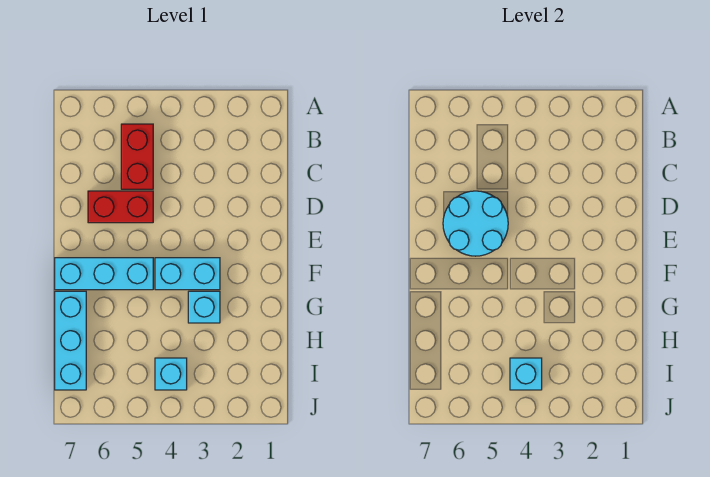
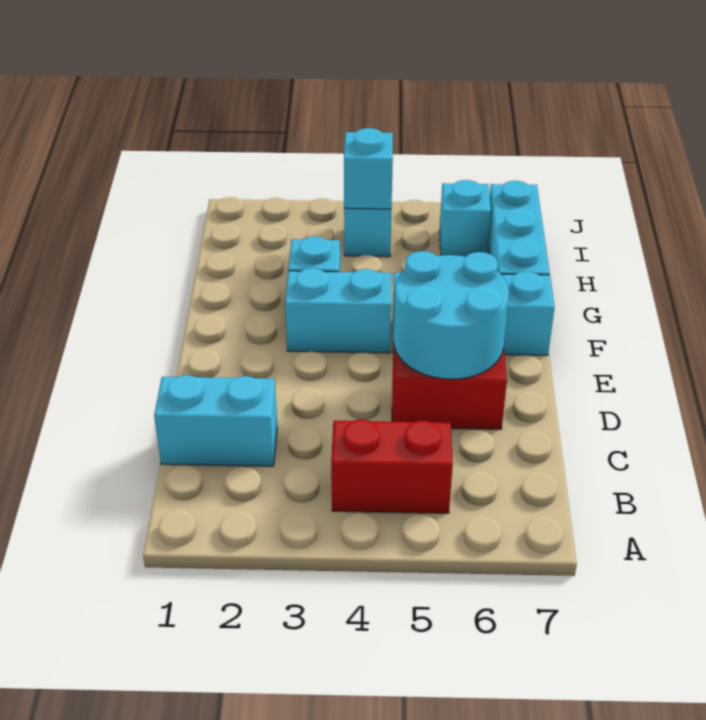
red 1x2 brick [121,124,153,189] -> red 1x2 brick turned to [331,419,453,513]
none -> cyan 1x2 brick [154,375,277,466]
none -> cyan 1x1 brick [440,180,491,257]

